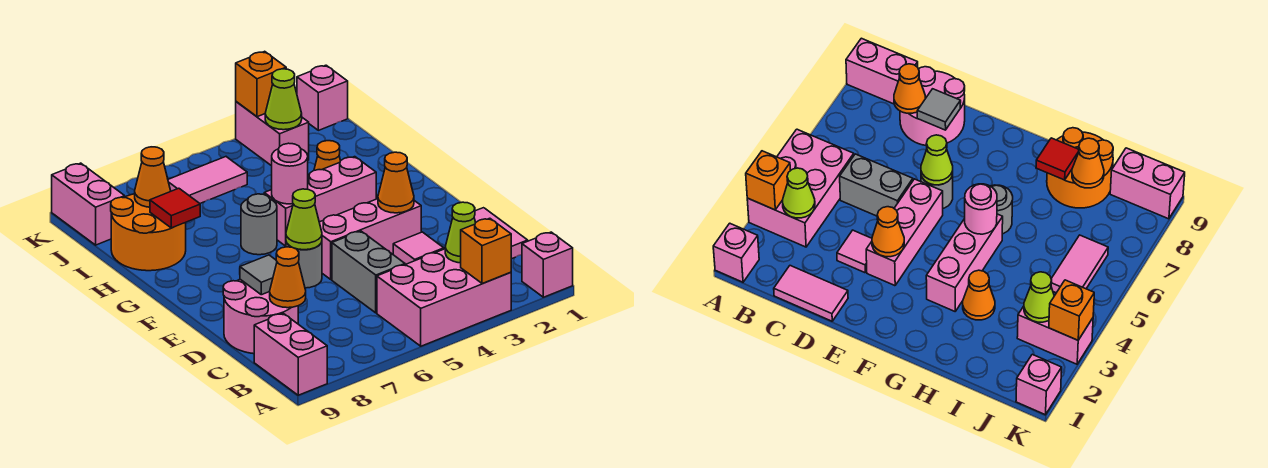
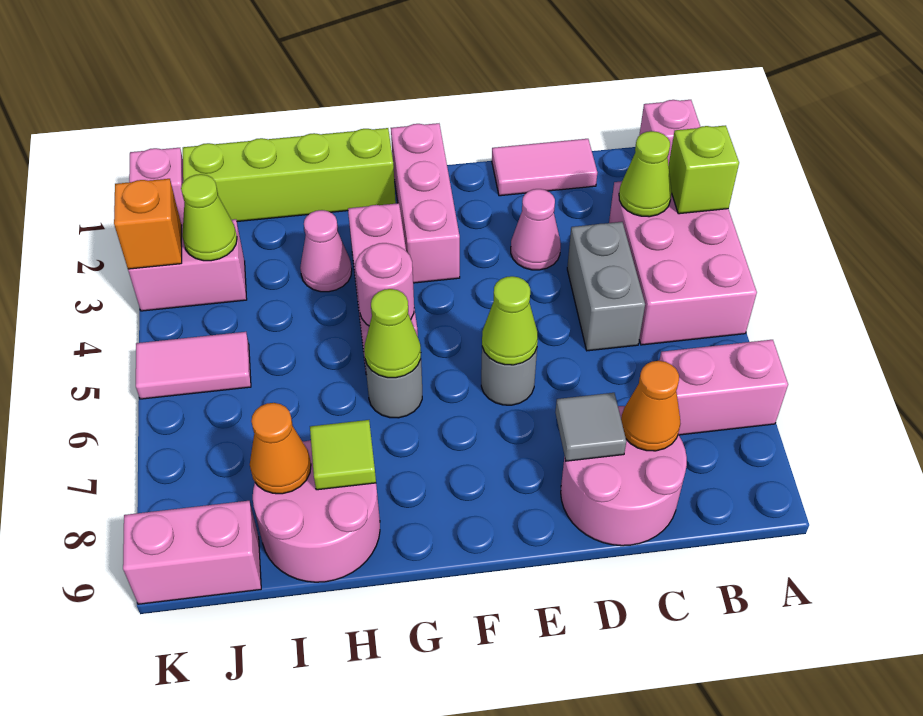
orange 1x1 brick [461,218,511,284] -> lime 1x1 brick [669,125,739,214]
pink 1x2 brick [254,313,327,395] -> pink 1x2 brick moved to [659,340,788,435]
grey 1x2 brick [332,231,405,313] -> grey 1x2 brick turned to [567,222,645,351]
pink 1x1 tile [393,232,444,265] -> pink 1x1 cone [511,189,561,270]
pink 1x3 brick [319,199,421,279] -> pink 1x3 brick moved to [391,123,460,283]
orange 1x1 cone [378,152,414,213] -> none
none -> lime 1x4 brick [183,128,396,222]
none -> lime 1x1 cone [364,289,421,378]
orange 1x1 cone [314,141,340,170] -> pink 1x1 cone [300,210,352,292]
orange 2x2 round brick [111,194,186,271] -> pink 2x2 round brick [253,440,380,582]
red 1x1 tile [150,188,200,228] -> lime 1x1 tile [310,420,376,490]
pink 1x2 tile [168,157,247,203] -> pink 1x2 tile turned to [136,332,251,399]

